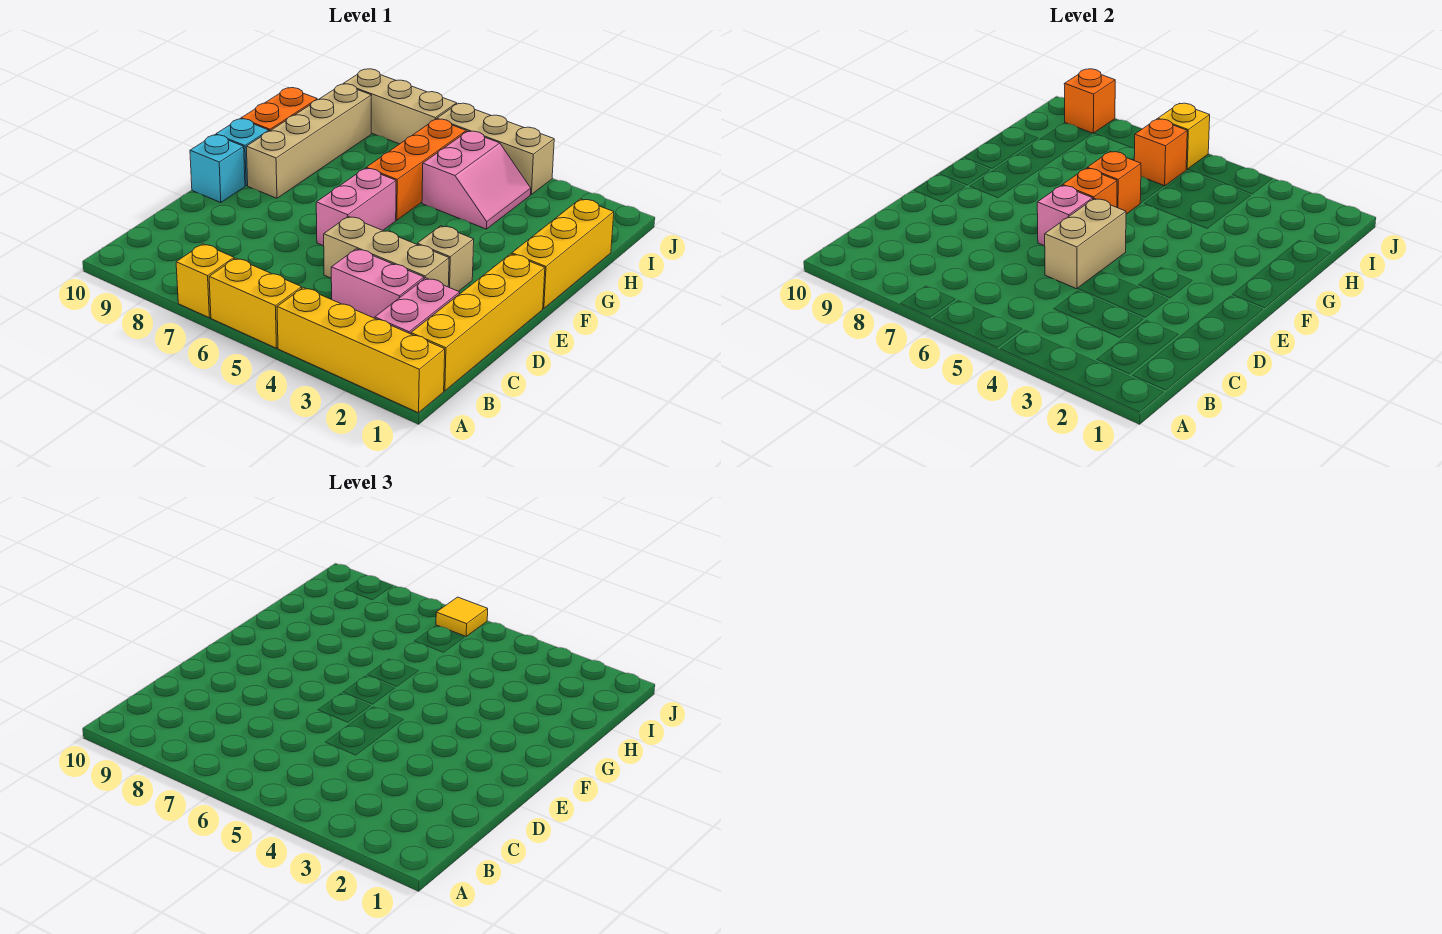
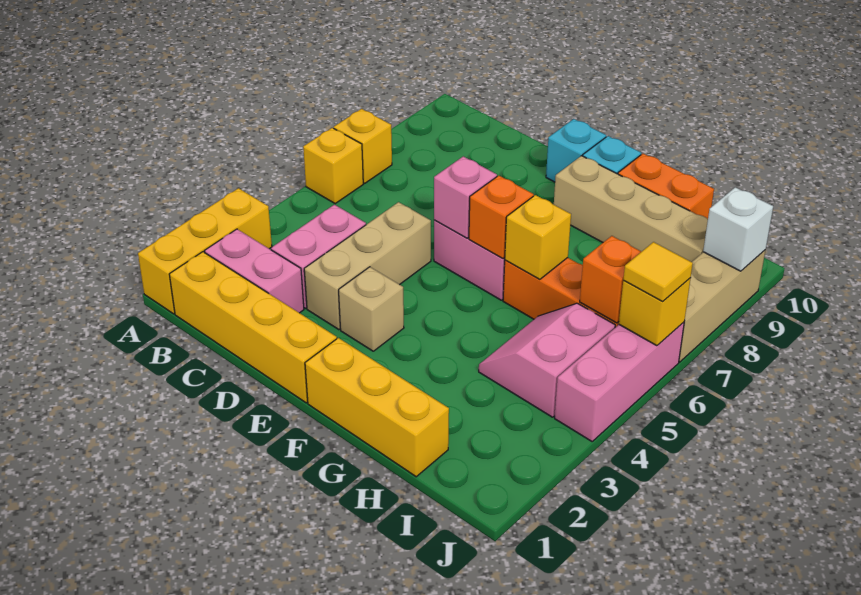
yellow 1x4 brick [277,287,445,413] -> yellow 1x3 brick [138,188,272,314]
yellow 1x2 brick [209,258,302,348] -> yellow 1x1 brick [303,128,363,203]
tan 1x2 brick [1045,199,1126,289] -> none
orange 1x1 brick [1087,151,1141,214] -> yellow 1x1 brick [505,195,571,279]
pink 2x2 slope [422,131,531,229] -> pink 2x2 slope turned to [479,303,615,417]
tan 1x3 brick [437,103,554,194] -> pink 1x3 brick [555,322,684,441]
orange 1x1 brick [1064,69,1115,133] -> white 1x1 brick [703,187,773,271]

